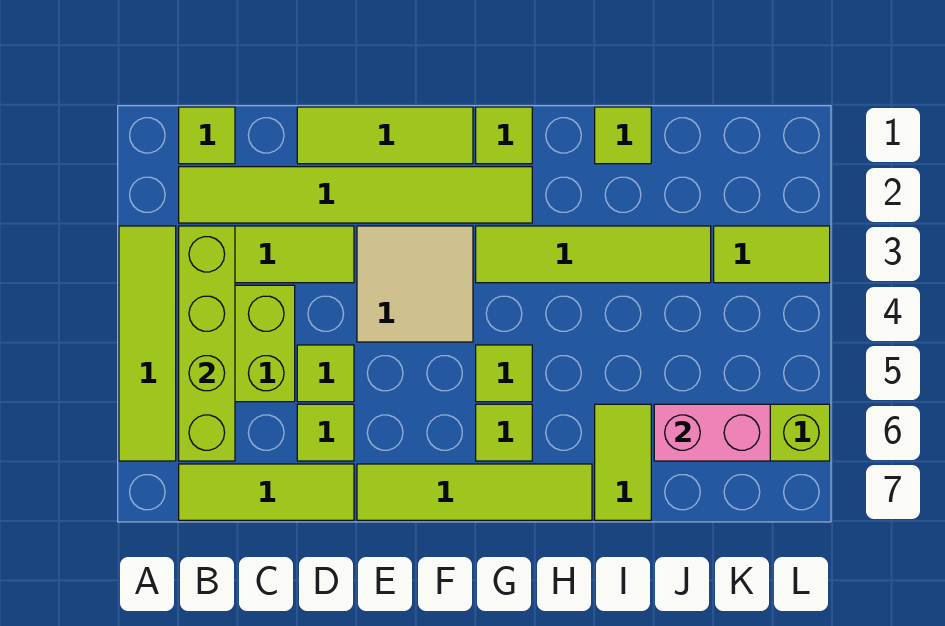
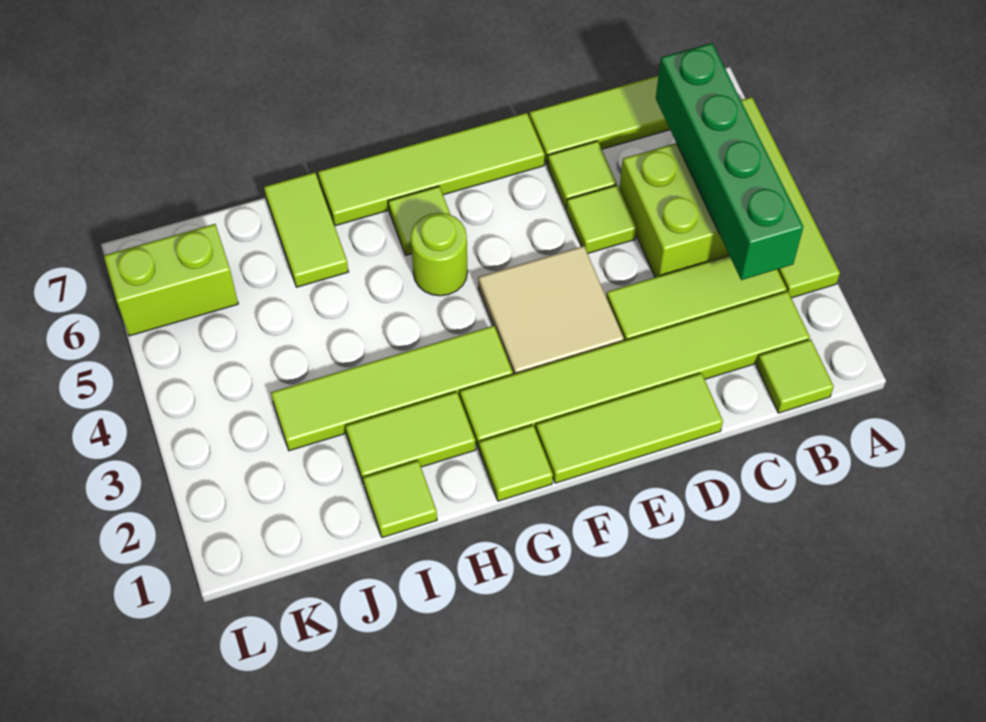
lime 1x4 brick [179,226,235,461] -> green 1x4 brick [656,43,803,280]
lime 1x1 tile [476,345,532,402] -> lime 1x1 round brick [411,213,468,296]
pink 1x2 brick [654,404,770,461] -> none
lime 1x2 tile [714,226,830,283] -> lime 1x2 tile moved to [346,392,476,484]

